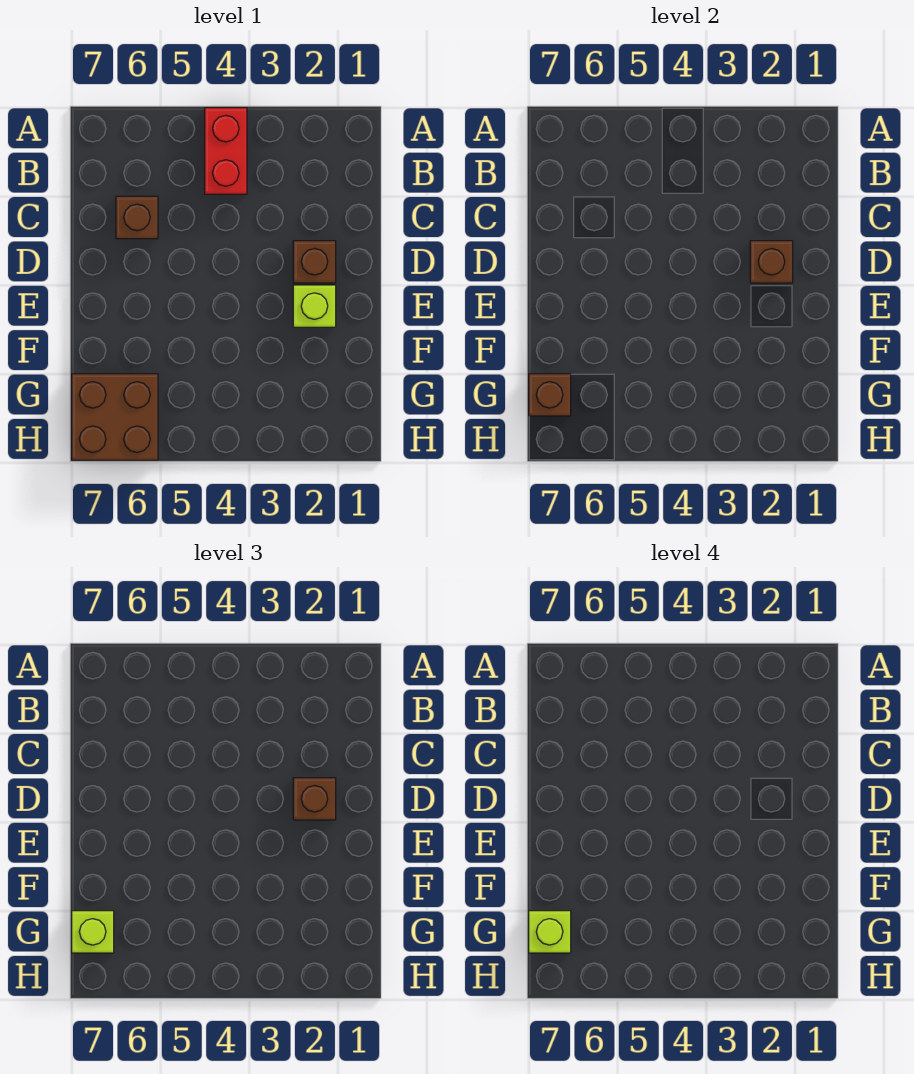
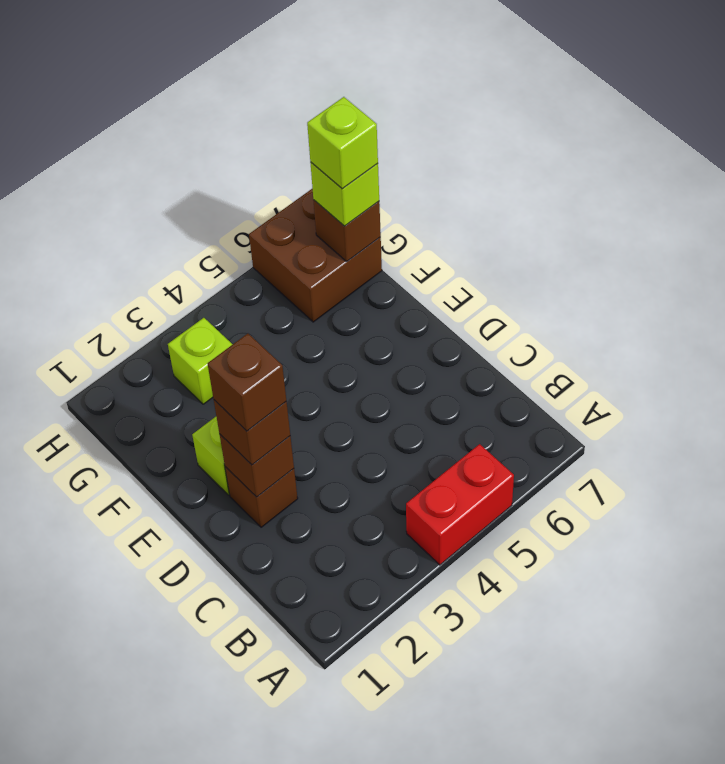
red 1x2 brick [205,108,247,194] -> red 1x2 brick turned to [406,444,514,565]
brown 1x1 brick [116,196,158,239] -> brown 1x1 brick moved to [207,334,286,431]
none -> lime 1x1 brick [168,318,233,404]

